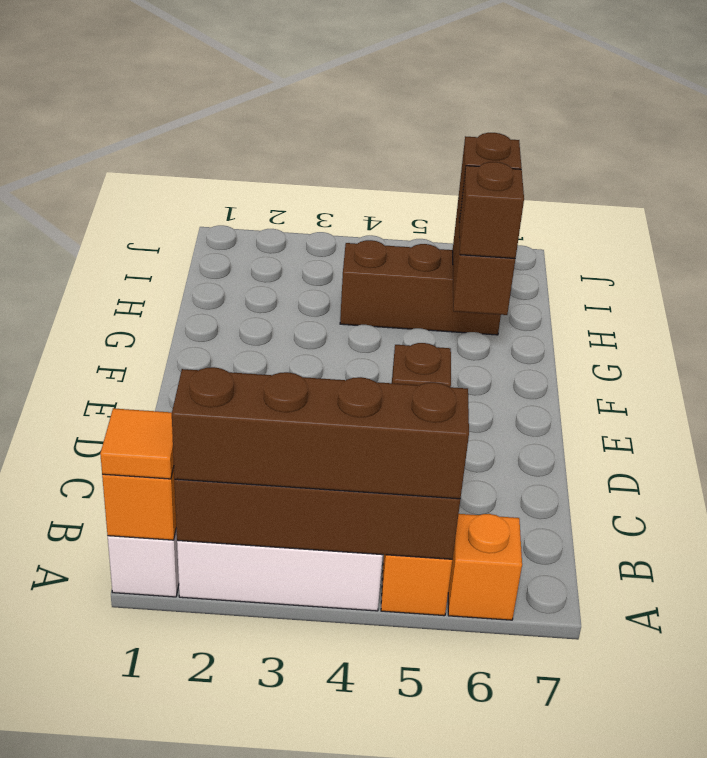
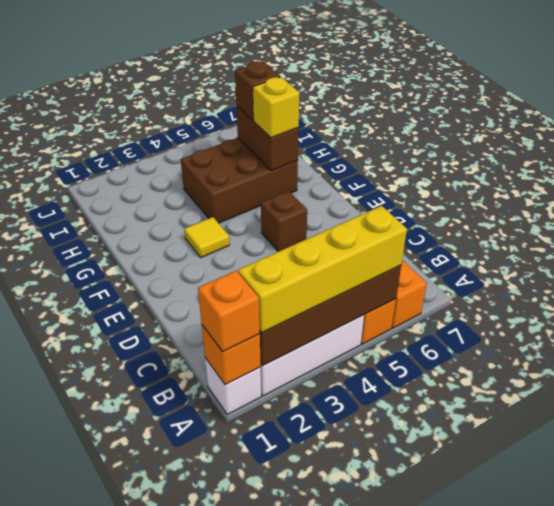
orange 1x1 tile [100,408,174,479] -> orange 1x1 brick [198,271,260,352]
brown 1x4 brick [172,367,469,499] -> yellow 1x4 brick [238,206,407,333]
none -> yellow 1x1 tile [184,217,230,258]
brown 1x1 brick [459,162,524,259] -> yellow 1x1 brick [253,77,299,138]
brown 1x3 brick [340,240,501,335] -> brown 2x3 brick [181,138,298,223]

